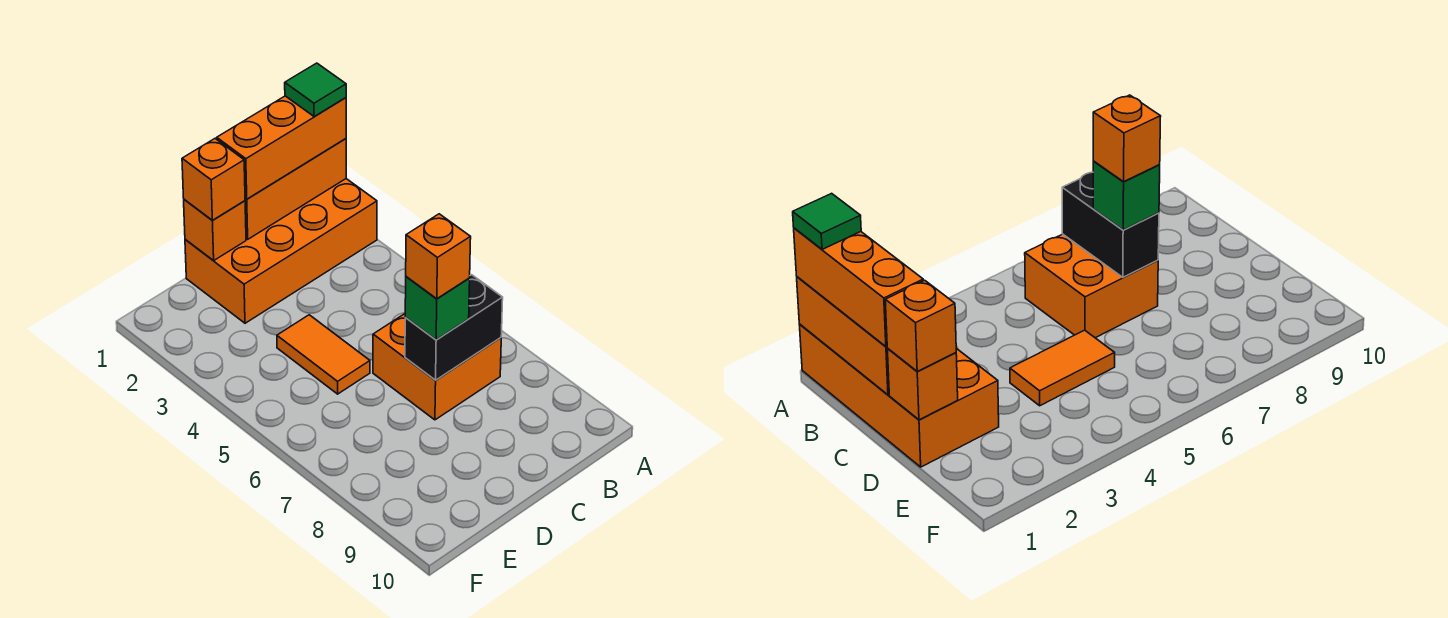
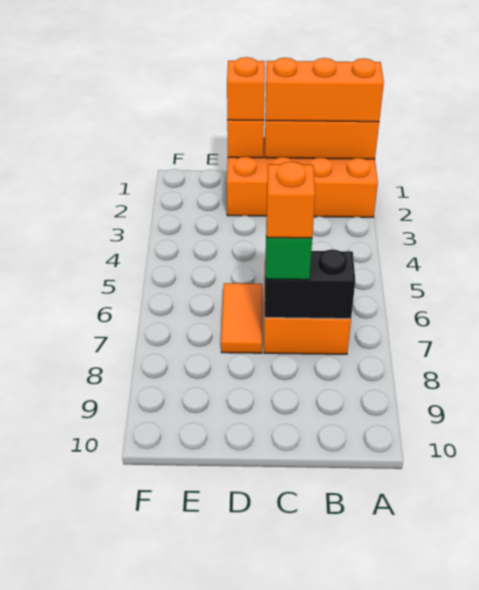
green 1x1 tile [285,63,346,117] -> none
orange 1x2 tile [277,315,370,394] -> orange 1x2 tile moved to [221,283,262,353]

